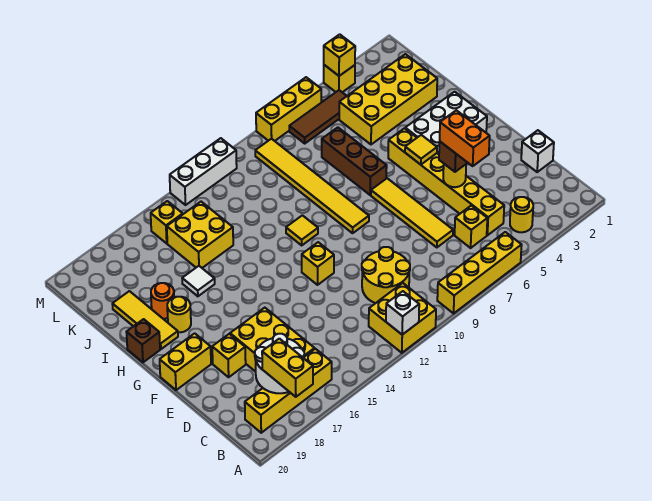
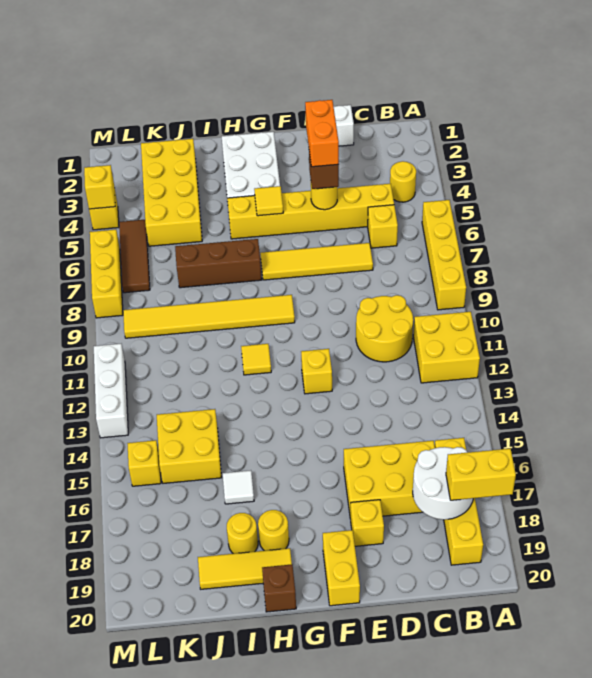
white 1x1 brick [386,291,419,335] -> none
orange 1x2 brick [440,110,490,166] -> orange 1x2 brick turned to [305,100,339,167]
orange 1x1 round brick [151,283,174,319] -> yellow 1x1 round brick [227,513,258,554]

